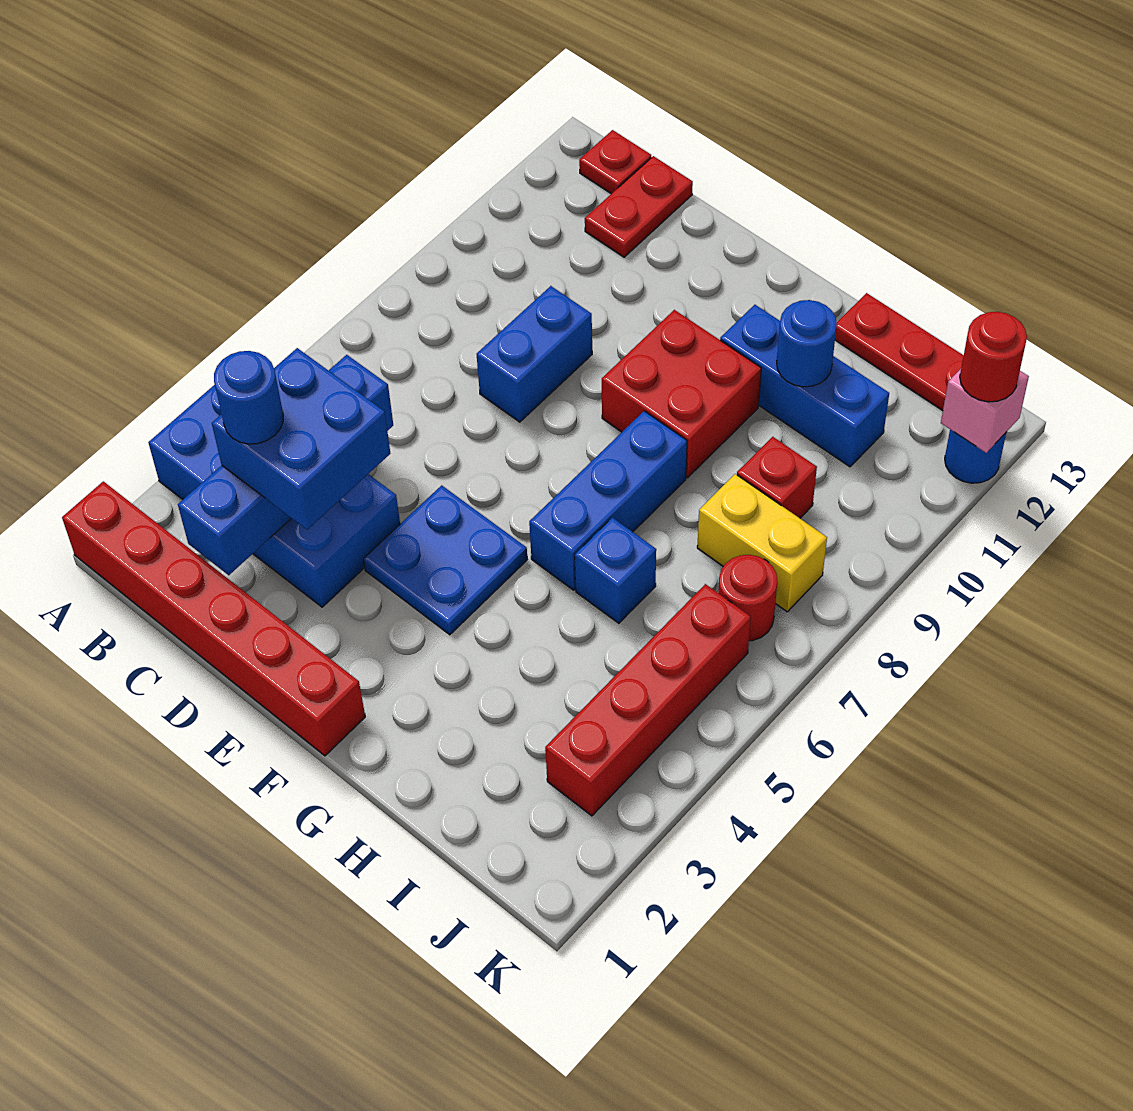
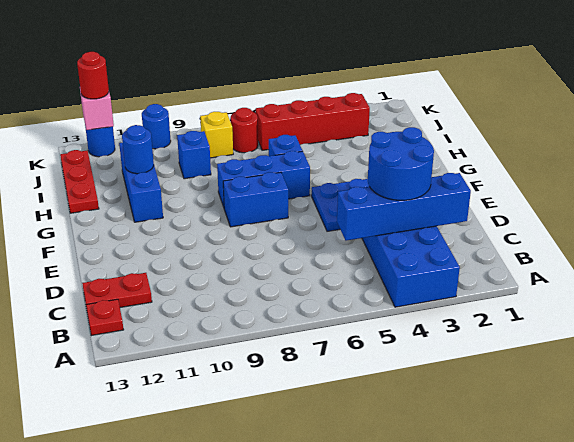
red 1x6 brick [62,481,365,756] -> none
blue 2x2 brick [212,348,390,530] -> blue 2x2 round brick [368,127,434,200]
blue 1x1 round brick [214,351,283,444] -> blue 1x1 round brick moved to [142,104,171,149]
blue 1x2 brick [477,286,592,422] -> blue 1x2 brick moved to [223,172,288,227]
red 2x2 brick [602,310,761,478] -> none
yellow 1x2 brick [697,474,827,612] -> yellow 1x1 brick [200,112,233,158]
red 1x1 brick [737,437,817,518] -> blue 1x1 brick [177,131,211,179]

